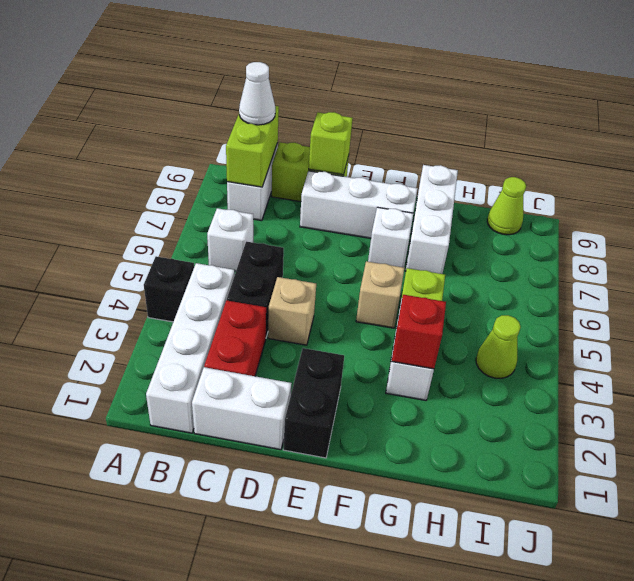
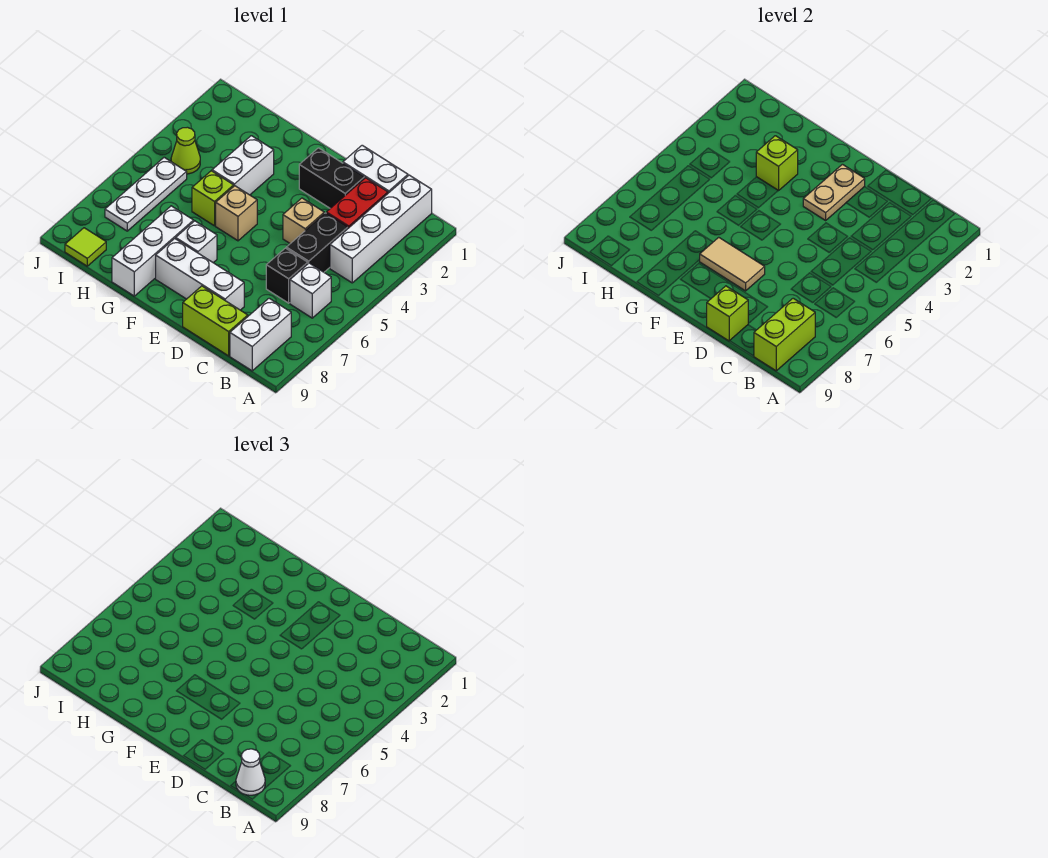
black 1x1 brick [144,256,194,322] -> black 1x1 brick moved to [266,248,308,303]
black 1x2 brick [283,348,344,458] -> black 1x2 brick turned to [299,148,364,208]
none -> tan 1x2 plate [803,164,865,220]
none -> tan 1x2 tile [700,237,765,291]
red 1x1 brick [392,295,446,369] -> lime 1x1 brick [756,136,798,191]
none -> white 1x3 plate [105,157,187,231]
lime 1x1 cone [487,177,526,235] -> lime 1x1 tile [65,228,106,266]

